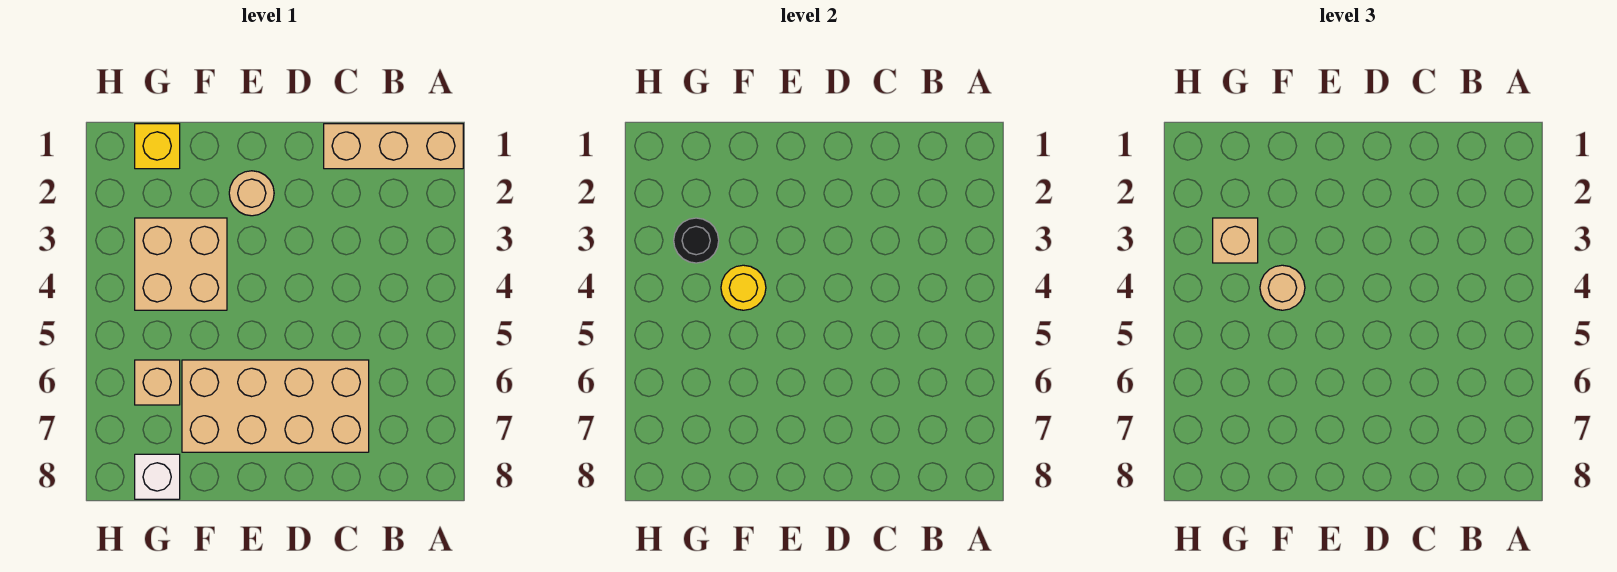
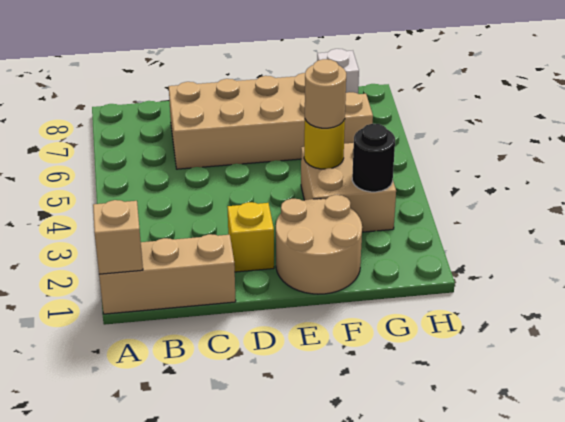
tan 1x1 round brick [229,171,274,216] -> tan 2x2 round brick [276,195,362,294]
yellow 1x1 brick [135,124,180,169] -> yellow 1x1 brick moved to [228,202,274,272]
tan 1x1 brick [1213,218,1258,263] -> tan 1x1 brick moved to [93,200,143,274]

